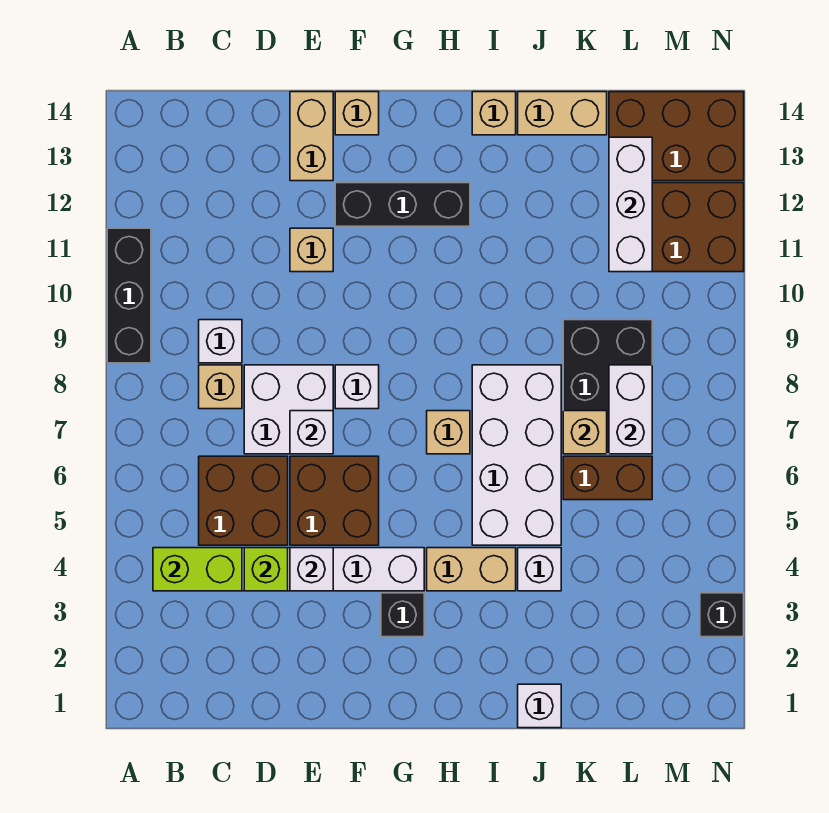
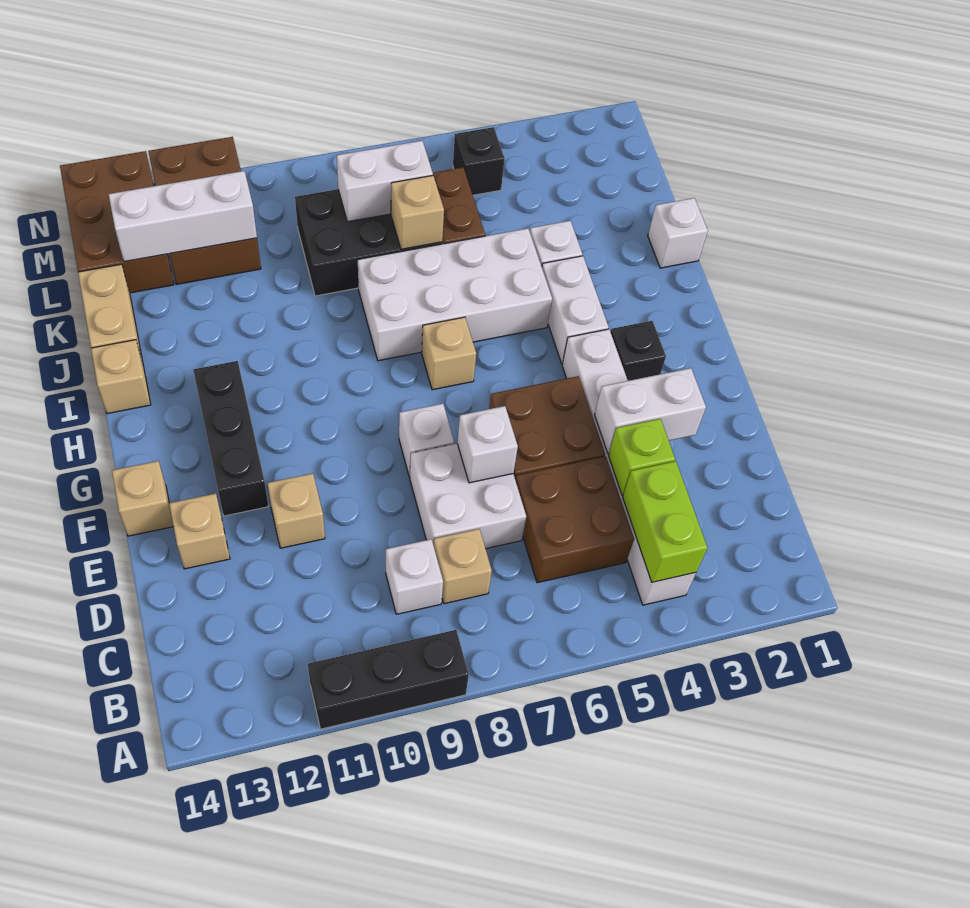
white 1x1 brick [290,548,333,591] -> white 1x2 brick [595,368,706,453]
tan 1x2 brick [290,92,333,181] -> tan 1x1 brick [169,494,230,569]
tan 1x2 brick [427,548,516,591] -> white 1x2 brick [542,256,609,364]
black 1x1 brick [700,593,744,637] -> black 1x1 brick moved to [453,127,505,195]

